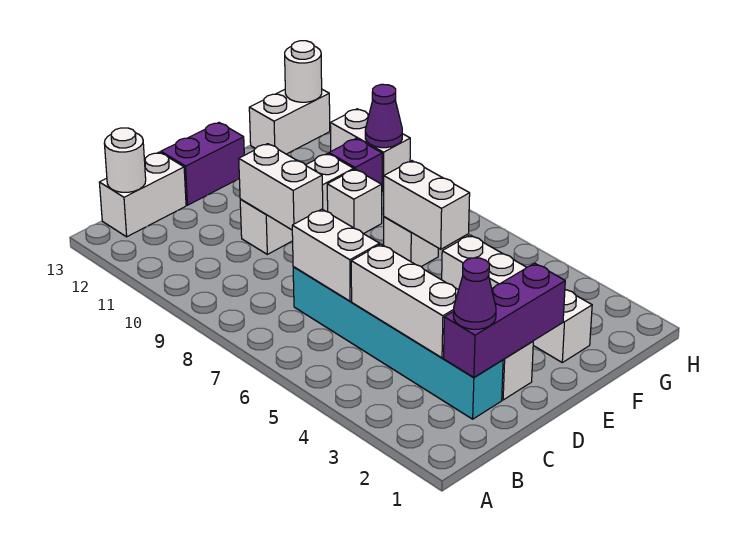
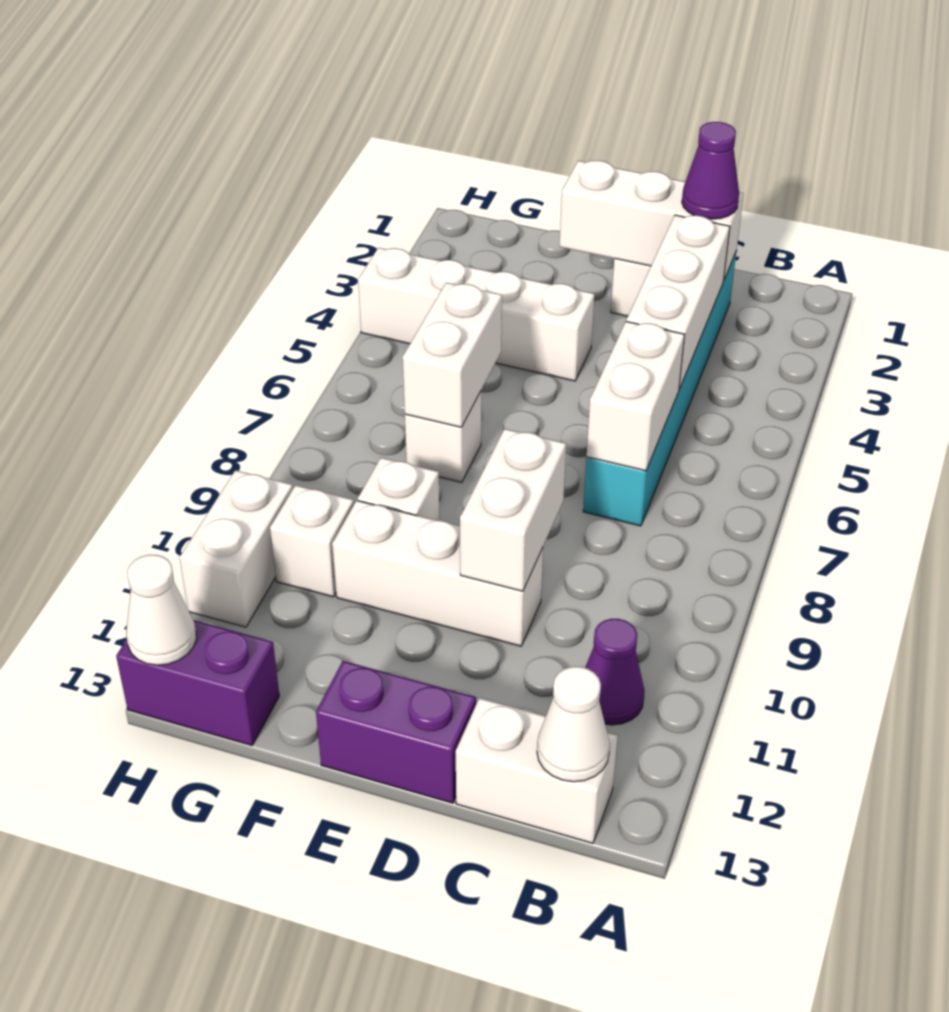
white 1x1 round brick [104,128,146,192] -> white 1x1 cone [537,667,610,782]
purple 1x3 brick [444,263,565,378] -> white 1x3 brick [559,161,744,281]
white 1x4 brick [442,235,592,362] -> white 1x4 brick turned to [358,248,594,381]
purple 1x1 brick [329,139,382,185] -> white 1x1 brick [270,485,354,597]
white 1x2 brick [249,90,330,154] -> purple 1x2 brick [116,620,279,745]
purple 1x1 cone [365,84,402,148] -> purple 1x1 cone moved to [585,619,645,725]
white 1x1 round brick [285,41,322,102] -> white 1x1 cone [126,555,196,665]

